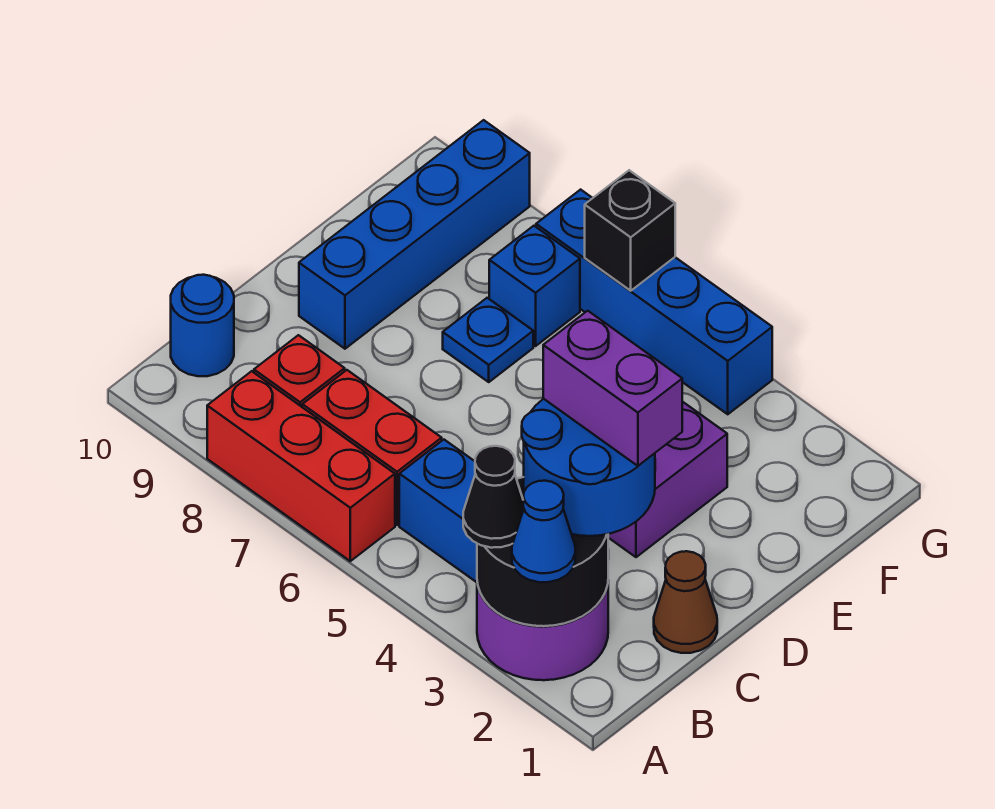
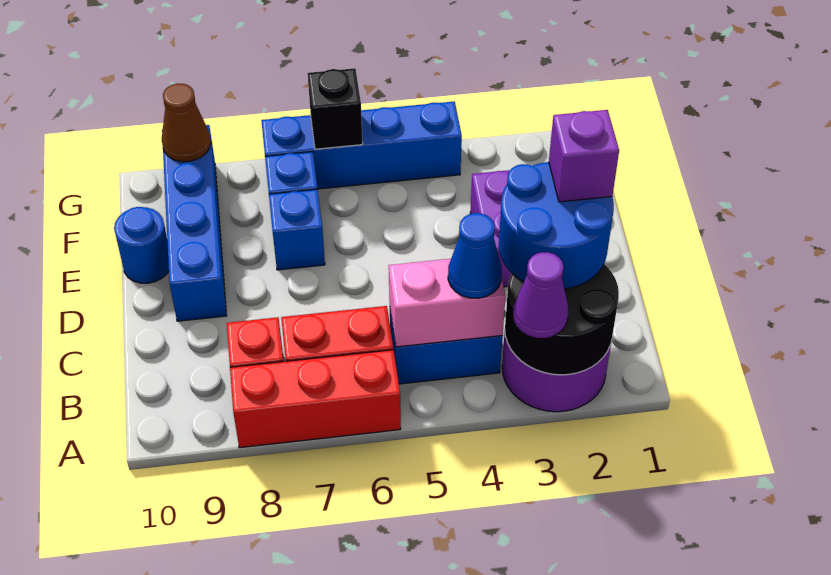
blue 1x1 cone [512,481,575,582] -> blue 1x1 cone moved to [448,213,502,298]
black 1x1 cone [463,446,524,548] -> purple 1x1 cone [513,252,568,338]
none -> pink 1x2 brick [389,259,506,347]
blue 1x1 round brick [171,275,234,376] -> blue 1x1 round brick moved to [114,207,169,283]
brown 1x1 cone [654,551,717,653] -> brown 1x1 cone moved to [162,83,211,162]
purple 1x2 brick [543,311,682,466] -> purple 1x1 brick [549,110,619,202]
blue 1x1 plate [443,298,533,382] -> blue 1x1 brick [269,189,325,270]

